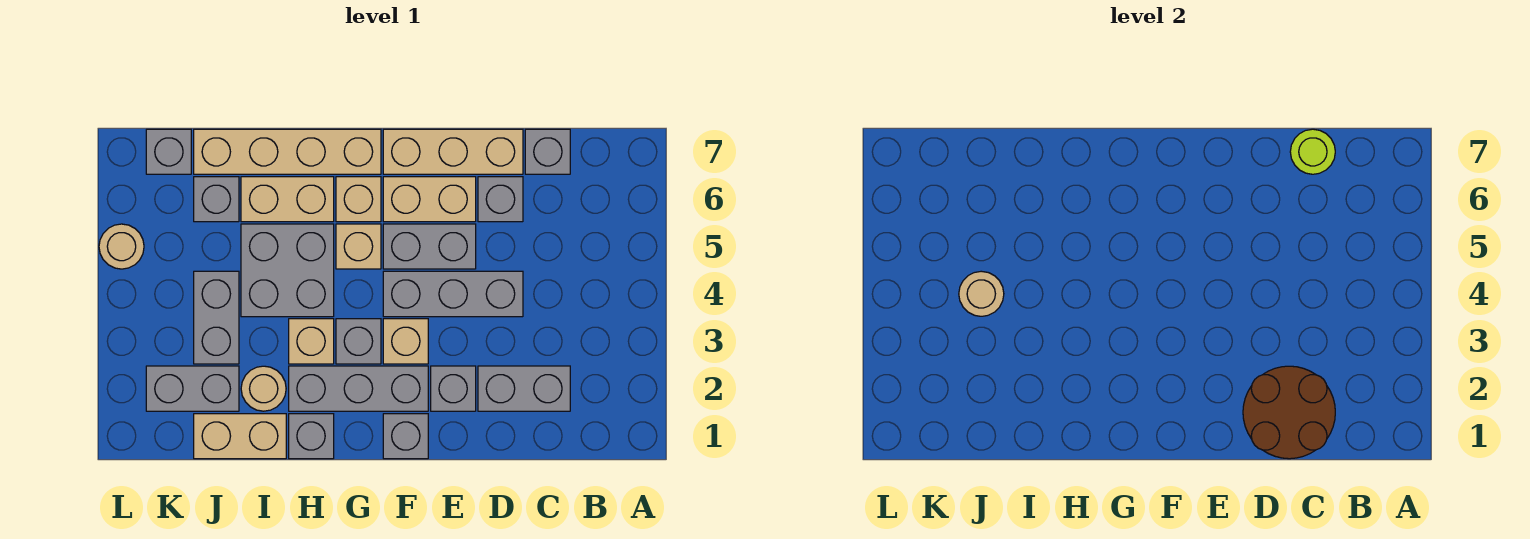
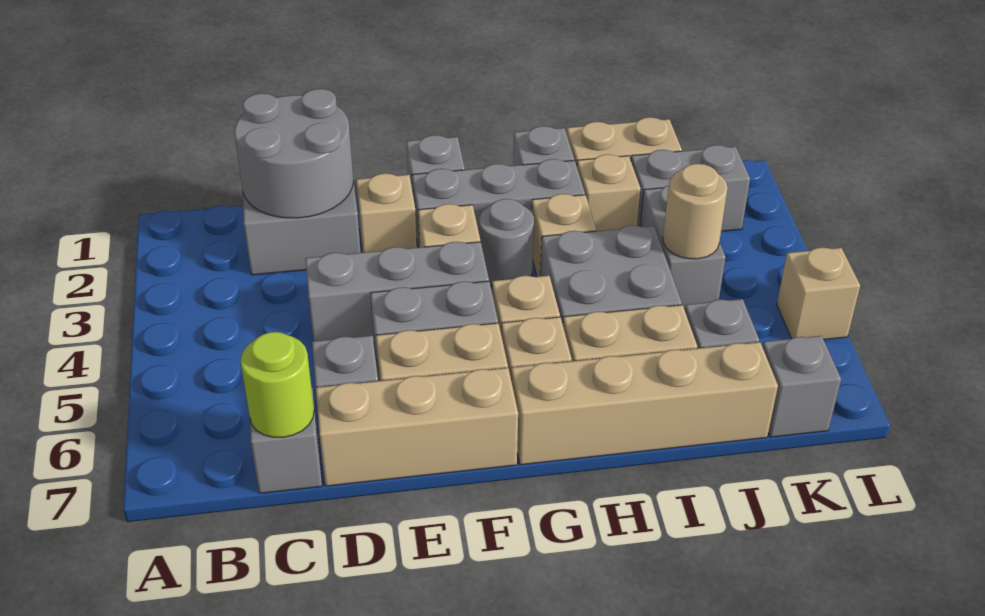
brown 2x2 round brick [1243,366,1335,459] -> grey 2x2 round brick [234,89,353,218]
grey 1x1 brick [431,366,476,411] -> tan 1x1 brick [356,173,417,253]
grey 1x1 brick [336,319,381,364] -> grey 1x1 round brick [479,199,534,286]
tan 1x1 round brick [241,366,286,411] -> tan 1x1 brick [577,154,641,231]
tan 1x1 round brick [99,224,144,269] -> tan 1x1 brick [777,247,860,340]

